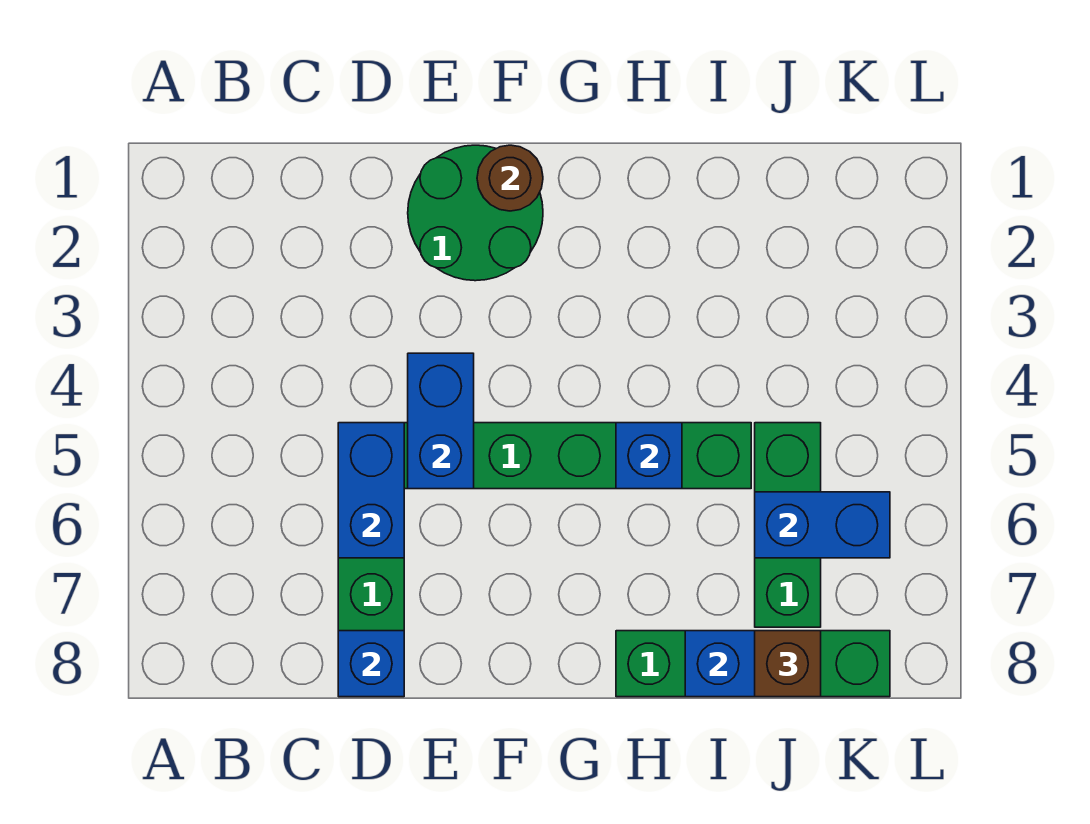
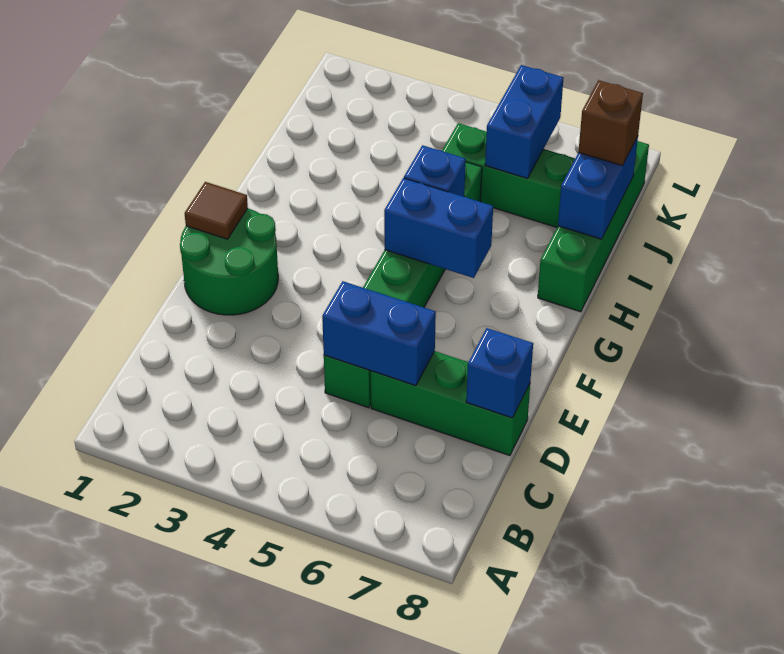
blue 1x2 brick [408,353,474,489] -> blue 1x2 brick moved to [384,178,493,278]
brown 1x1 round brick [477,145,543,211] -> brown 1x1 tile [185,182,248,239]

